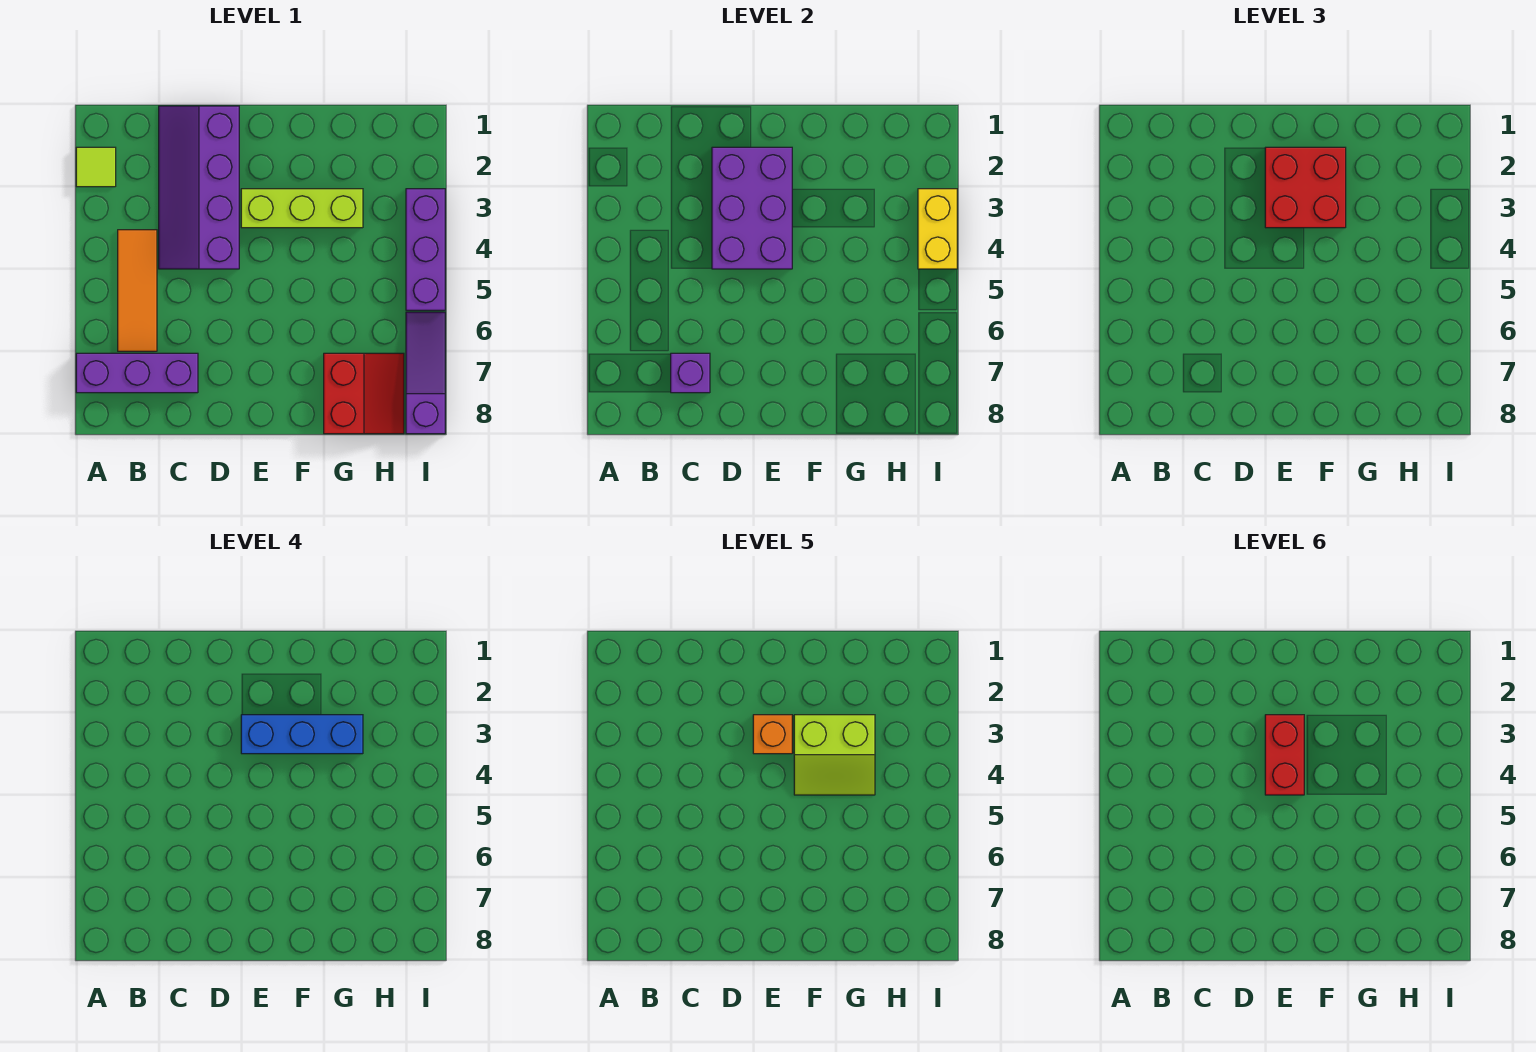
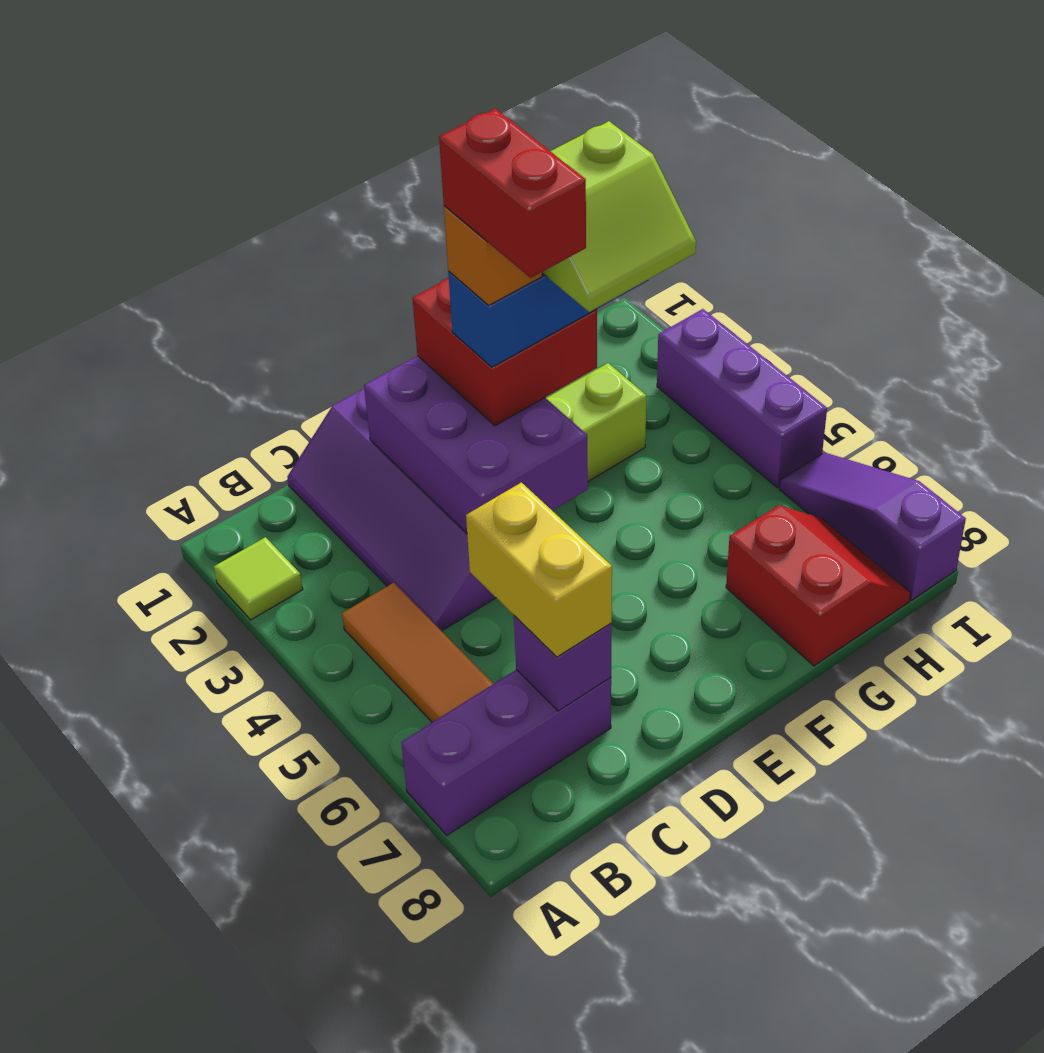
yellow 1x2 brick [918,189,957,269] -> yellow 1x2 brick moved to [466,483,612,657]

